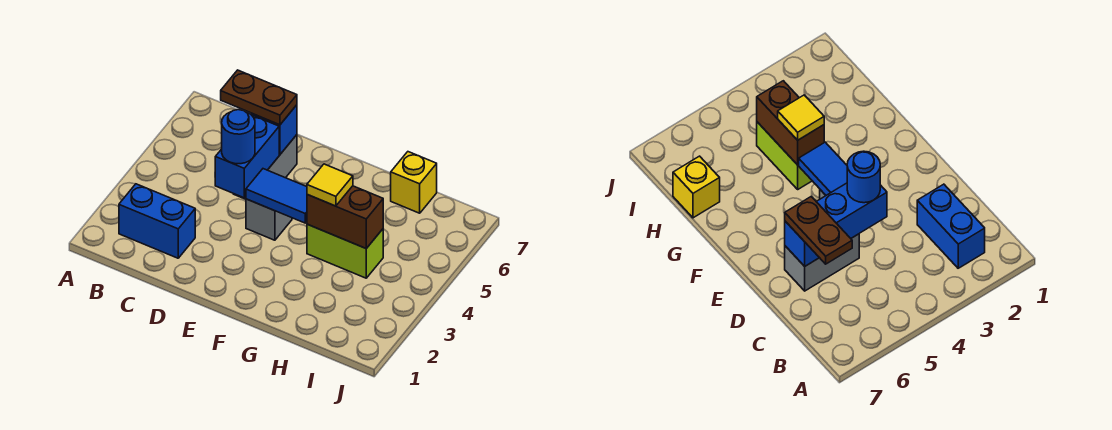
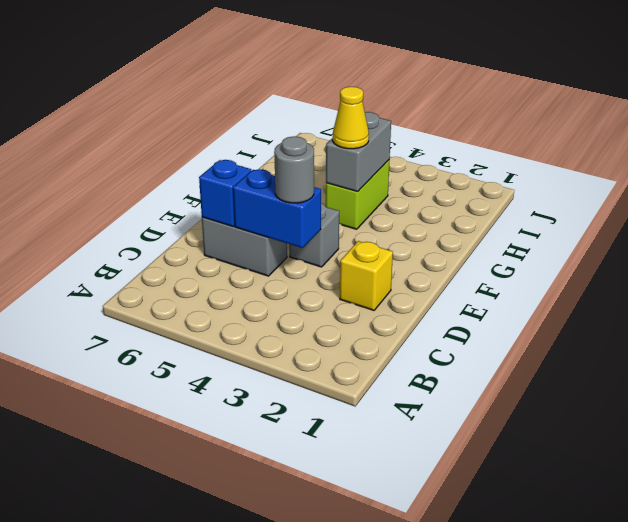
blue 1x2 brick [119,184,195,258] -> none
brown 1x2 plate [221,70,297,125] -> none
blue 1x1 round brick [222,110,255,164] -> grey 1x1 round brick [274,136,314,203]
blue 1x2 tile [246,169,307,223] -> none
brown 1x2 brick [307,186,383,248] -> grey 1x2 brick [326,112,391,192]
yellow 1x1 tile [307,164,353,206] -> yellow 1x1 cone [333,87,369,149]
yellow 1x1 brick [391,152,437,213] -> yellow 1x1 brick moved to [340,241,393,310]

